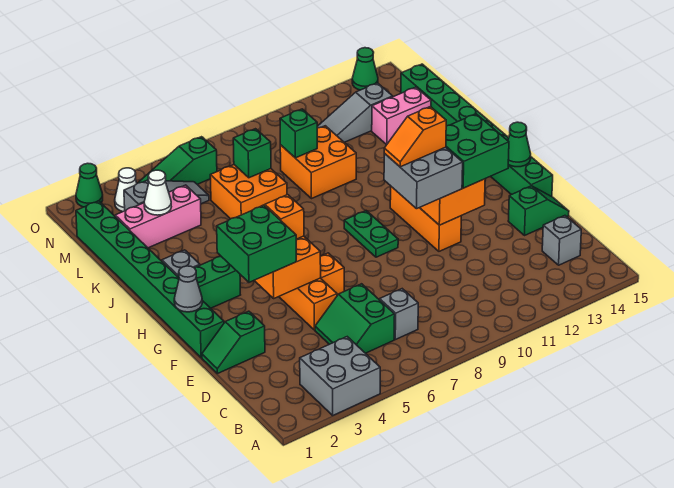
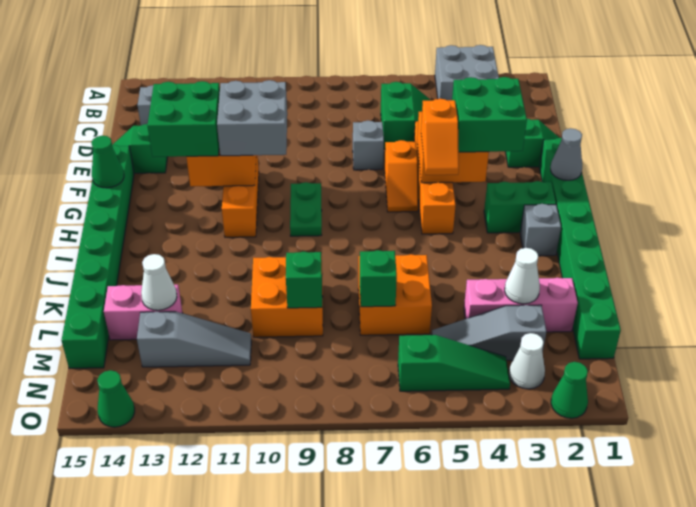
grey 1x1 brick [380,289,418,340] -> grey 1x1 brick moved to [353,121,384,170]
orange 1x2 slope [384,107,446,167] -> none
none -> white 1x1 cone [141,254,177,310]

